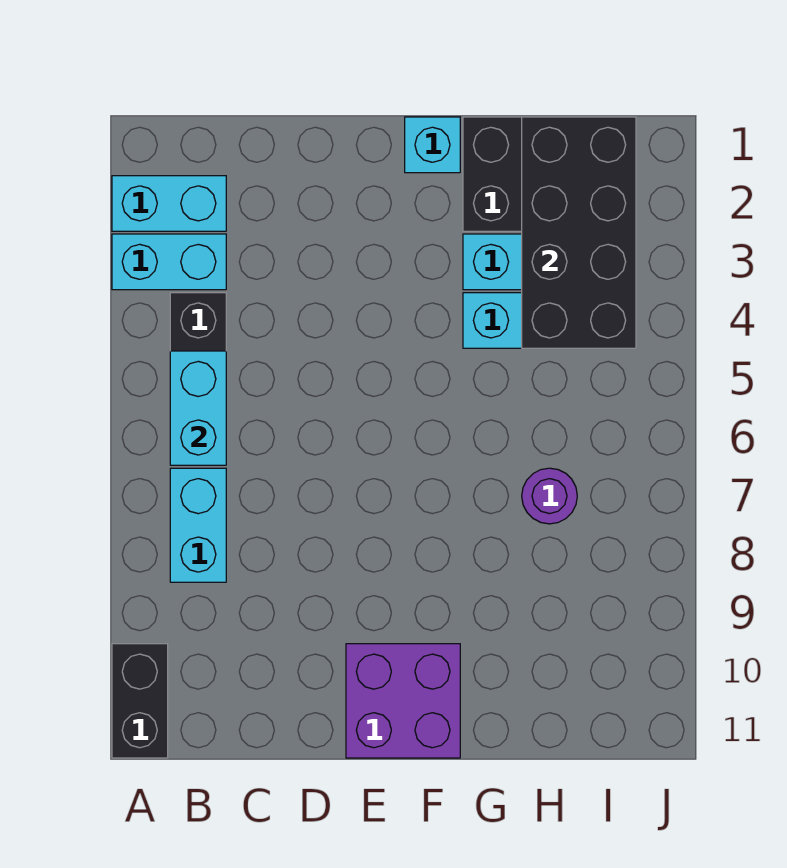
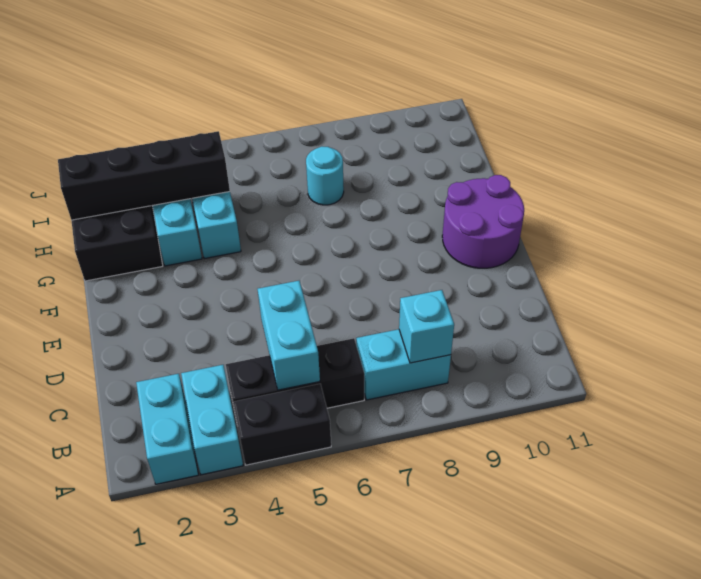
black 1x2 brick [112,644,168,758] -> black 1x2 brick moved to [233,384,331,465]
cyan 1x2 brick [170,351,226,465] -> cyan 1x2 brick turned to [258,281,320,390]
purple 2x2 brick [346,644,460,758] -> purple 2x2 round brick [442,175,524,268]
cyan 1x1 brick [405,117,460,173] -> cyan 1x1 brick moved to [399,290,454,363]
black 2x4 brick [522,117,636,348] -> black 1x4 brick [58,131,230,220]
purple 1x1 round brick [522,468,577,524] -> cyan 1x1 round brick [306,147,344,205]

